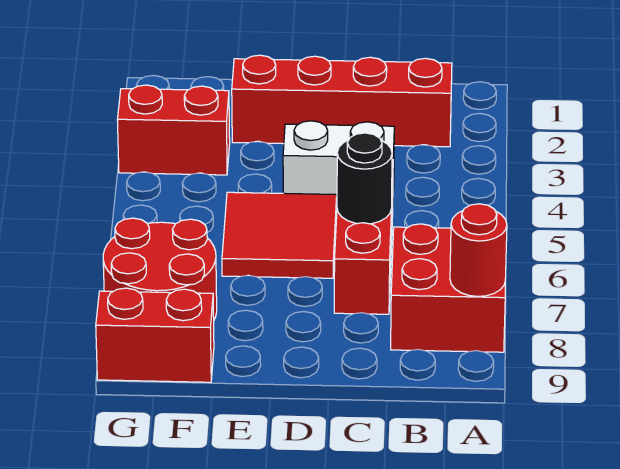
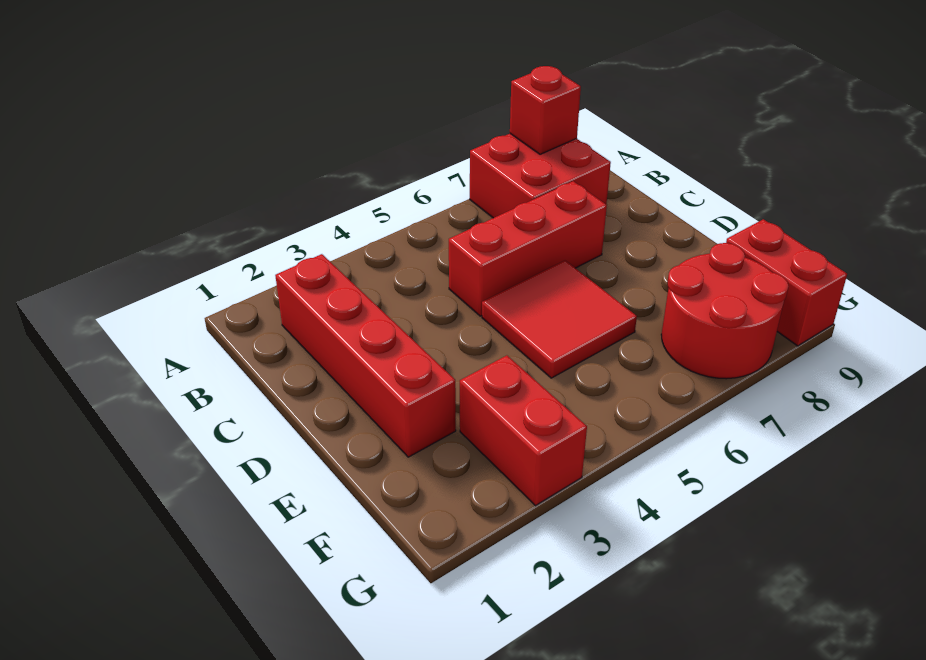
red 1x1 round brick [450,204,507,296] -> red 1x1 brick [510,66,581,154]
white 1x2 brick [283,121,394,195] -> none
black 1x1 round brick [337,133,392,224] -> none

